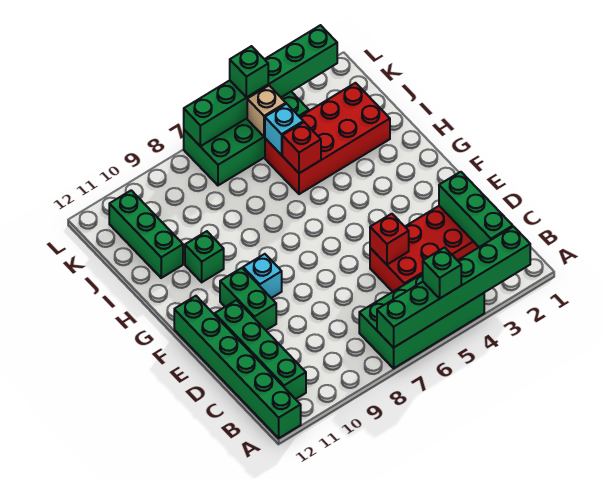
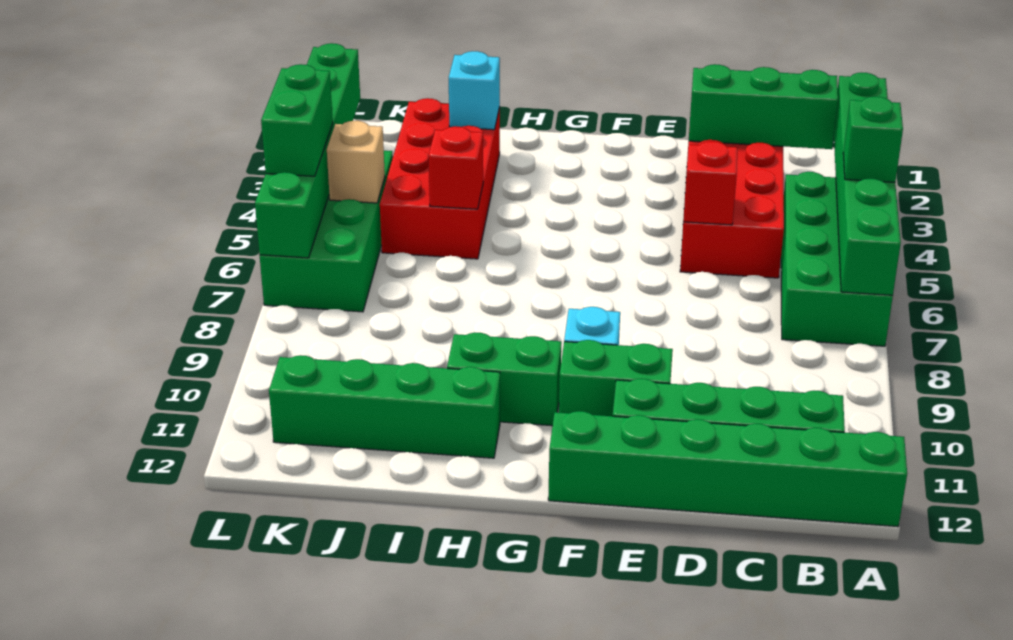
green 1x1 brick [185,231,224,282] -> green 1x2 brick [447,332,561,426]
green 1x3 brick [109,190,183,278] -> green 1x4 brick [269,355,500,458]
cyan 1x1 brick [265,104,303,155] -> cyan 1x1 brick moved to [449,51,500,130]
green 1x1 brick [230,46,268,97] -> green 1x2 brick [261,64,333,176]

